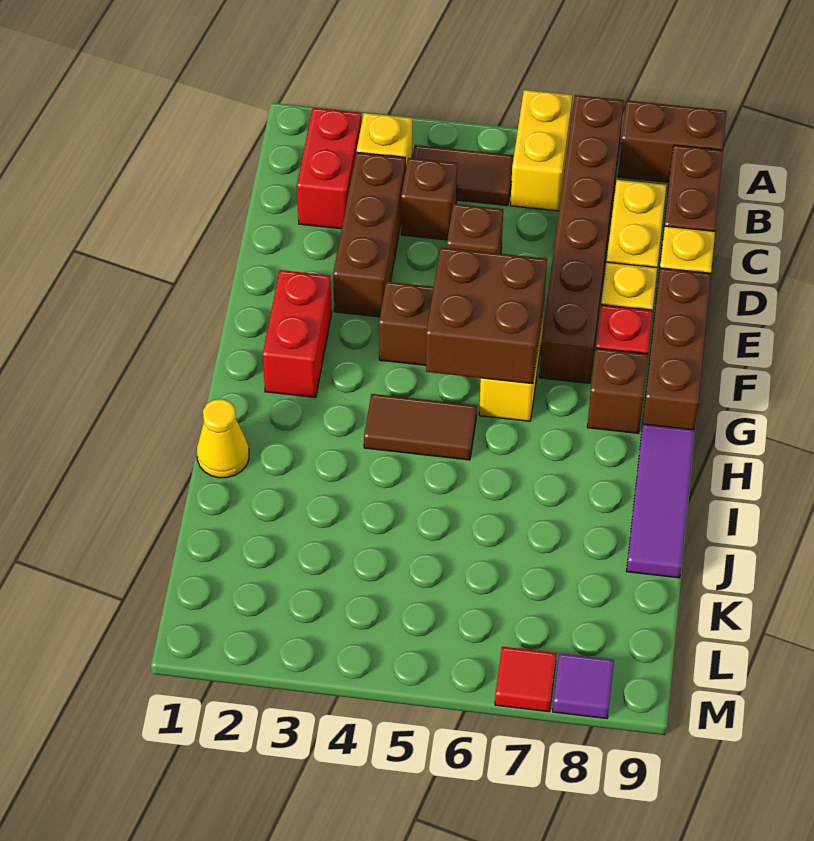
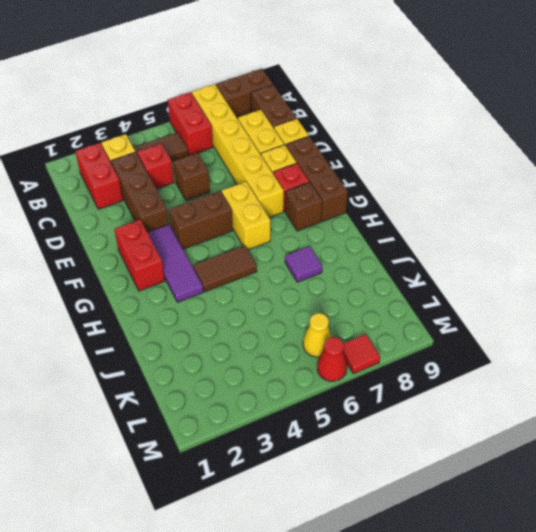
yellow 1x2 brick [510,90,572,211] -> red 1x2 brick [168,92,213,155]
brown 1x6 brick [539,95,624,383] -> yellow 1x6 brick [192,84,284,217]
brown 1x1 brick [401,158,457,240] -> red 1x1 brick [137,143,174,189]
brown 2x2 brick [426,247,547,384] -> none
purple 1x3 tile [627,424,695,578] -> purple 1x3 tile moved to [147,225,203,302]
yellow 1x1 cone [197,399,249,478] -> yellow 1x1 cone moved to [303,313,331,357]
none -> red 1x1 cone [317,337,347,381]
purple 1x1 tile [553,653,614,719] -> purple 1x1 tile moved to [285,246,322,282]

